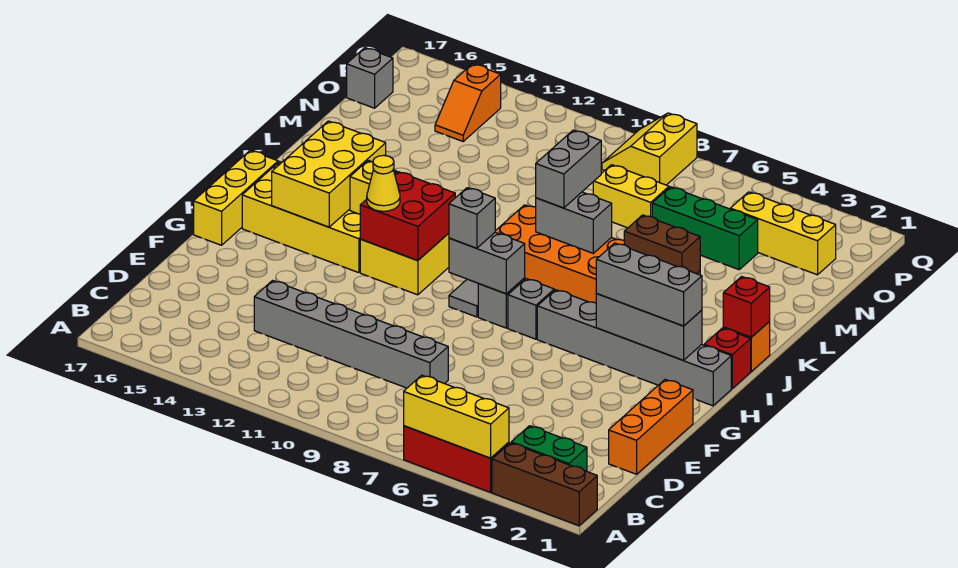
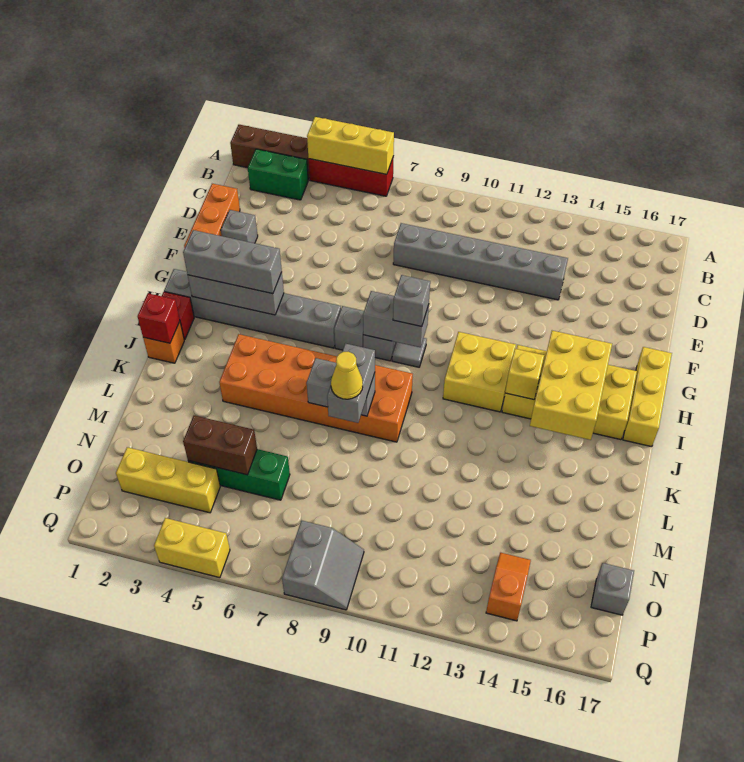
none -> grey 1x1 brick [221,210,258,243]
red 2x2 brick [360,172,455,261] -> none
yellow 1x1 cone [367,155,400,211] -> yellow 1x1 cone moved to [331,352,363,399]
brown 1x2 brick [624,215,700,274] -> brown 1x2 brick moved to [183,415,257,475]
yellow 1x2 brick [593,165,669,228] -> yellow 1x2 brick moved to [154,518,230,578]
yellow 2x2 slope [602,113,697,185] -> grey 2x2 slope [282,520,364,610]

